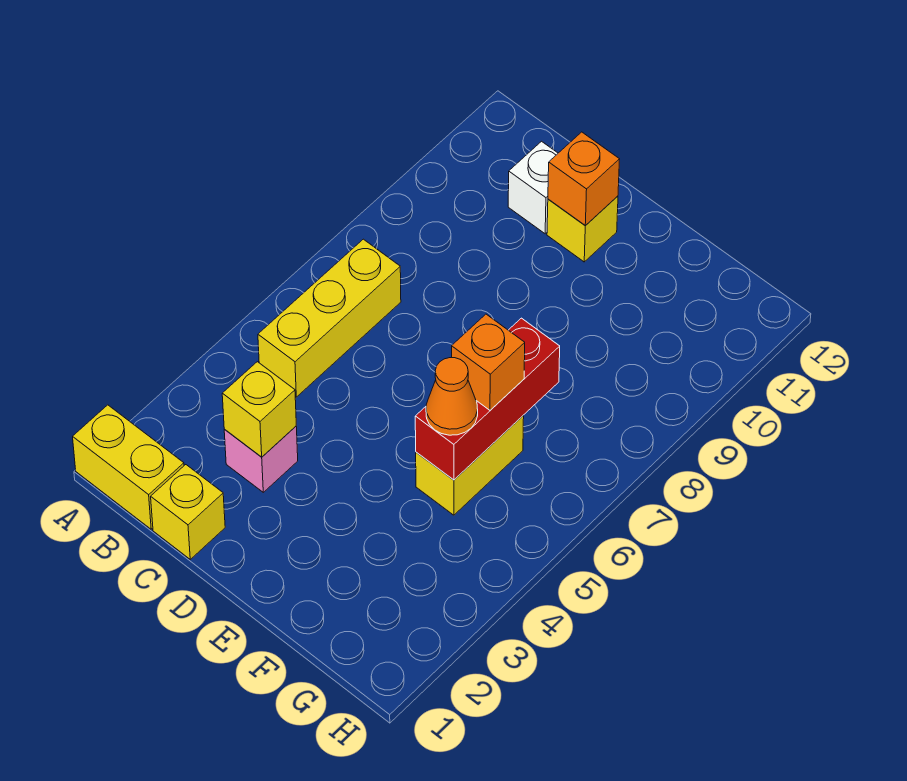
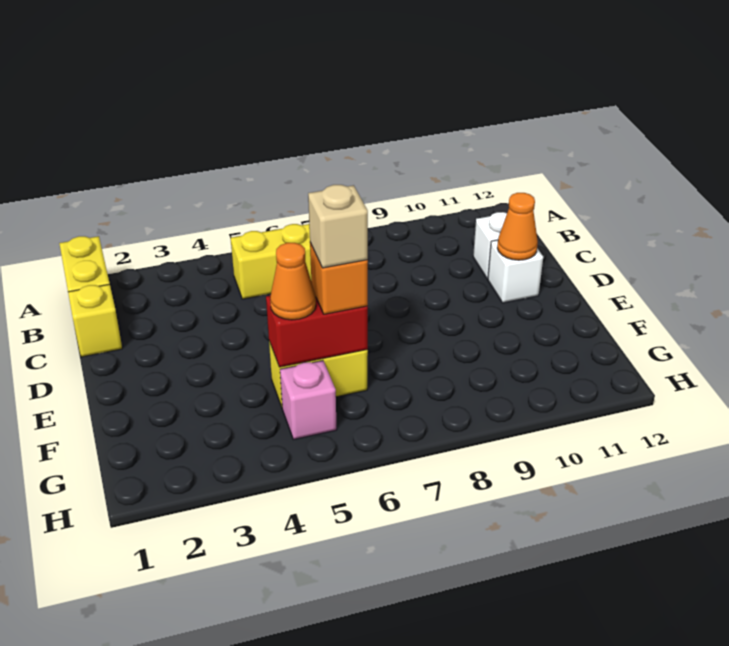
pink 1x1 brick [224,426,298,492] -> pink 1x1 brick moved to [280,361,337,440]
yellow 1x1 brick [222,362,296,457] -> none
yellow 1x1 brick [547,196,618,262] -> white 1x1 brick [488,240,543,303]
orange 1x1 brick [548,132,620,226] -> orange 1x1 cone [497,193,538,260]
red 1x3 brick [415,318,560,480] -> red 1x2 brick [266,296,368,367]
none -> tan 1x1 brick [308,185,368,268]

